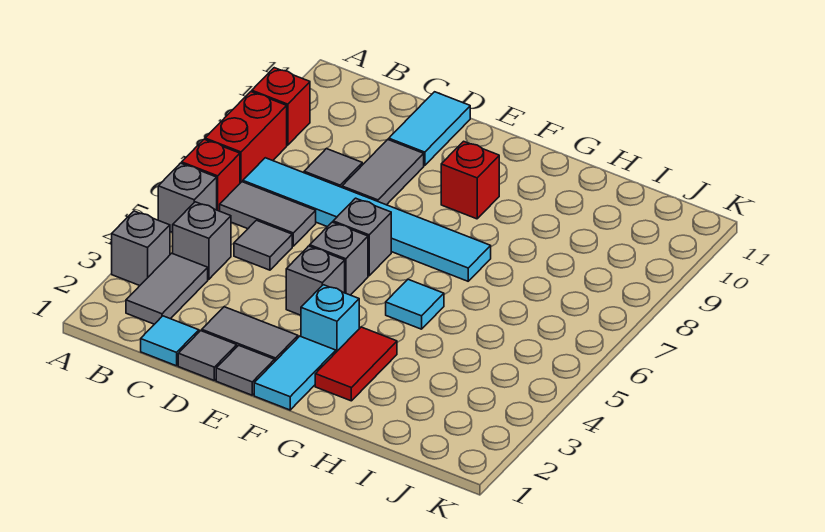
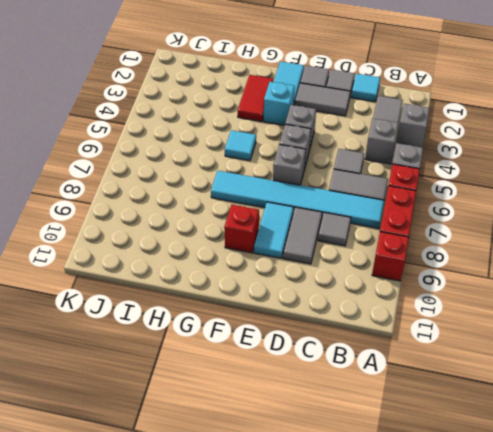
cyan 1x2 tile [389,92,470,166] -> cyan 1x2 tile moved to [254,202,294,258]

